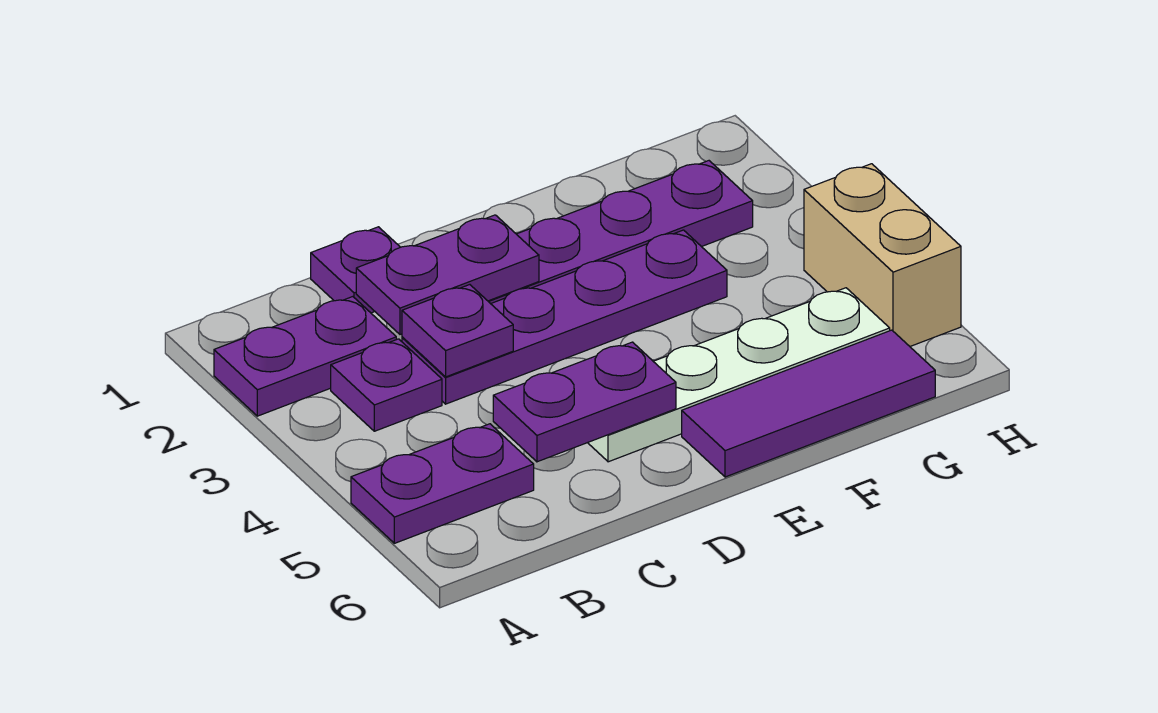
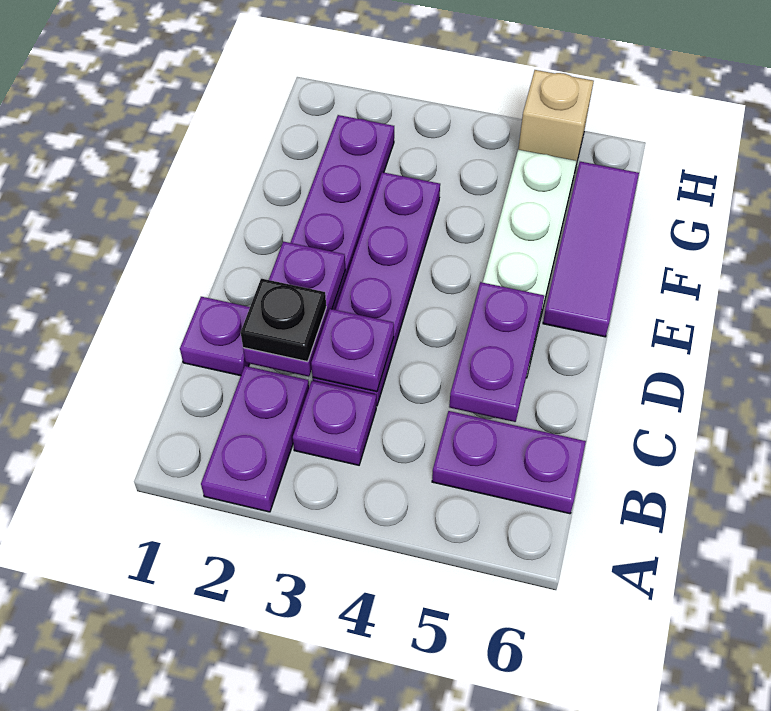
purple 1x2 plate [351,424,534,543] -> purple 1x2 plate turned to [432,411,586,514]
none -> black 1x1 plate [241,279,326,362]
tan 1x2 brick [804,164,961,346] -> tan 1x1 brick [518,70,594,169]

